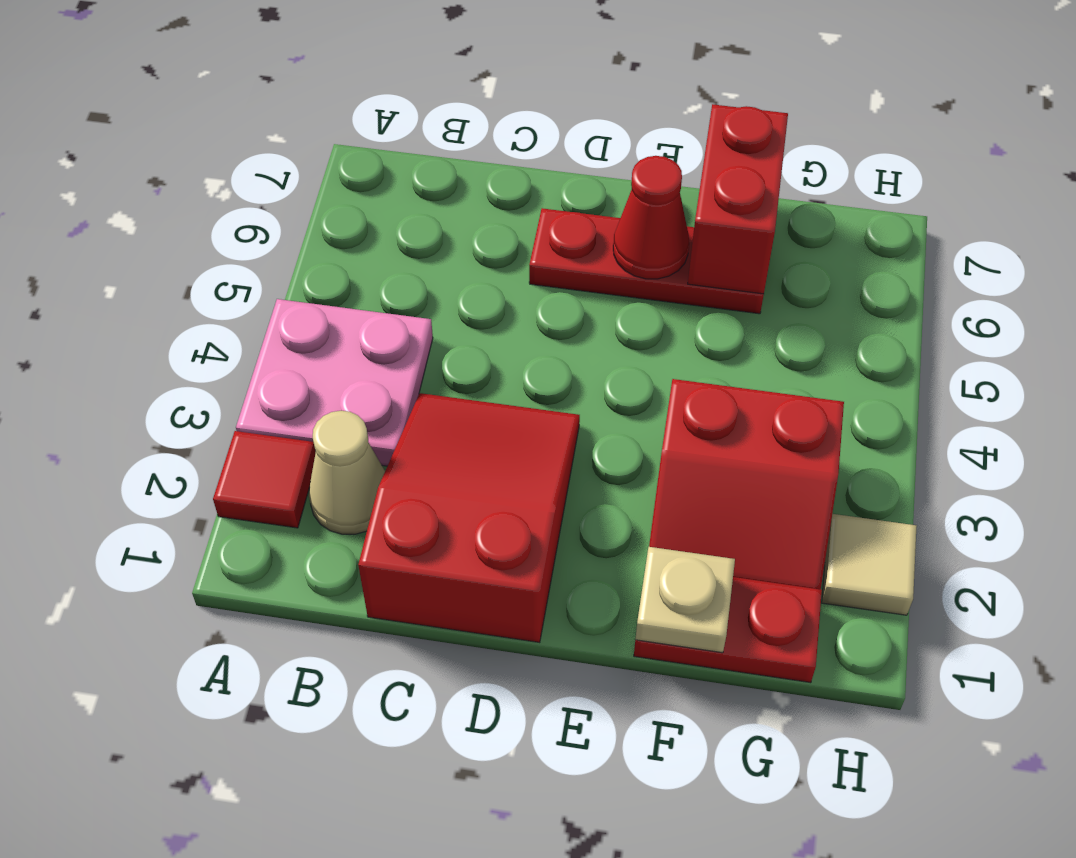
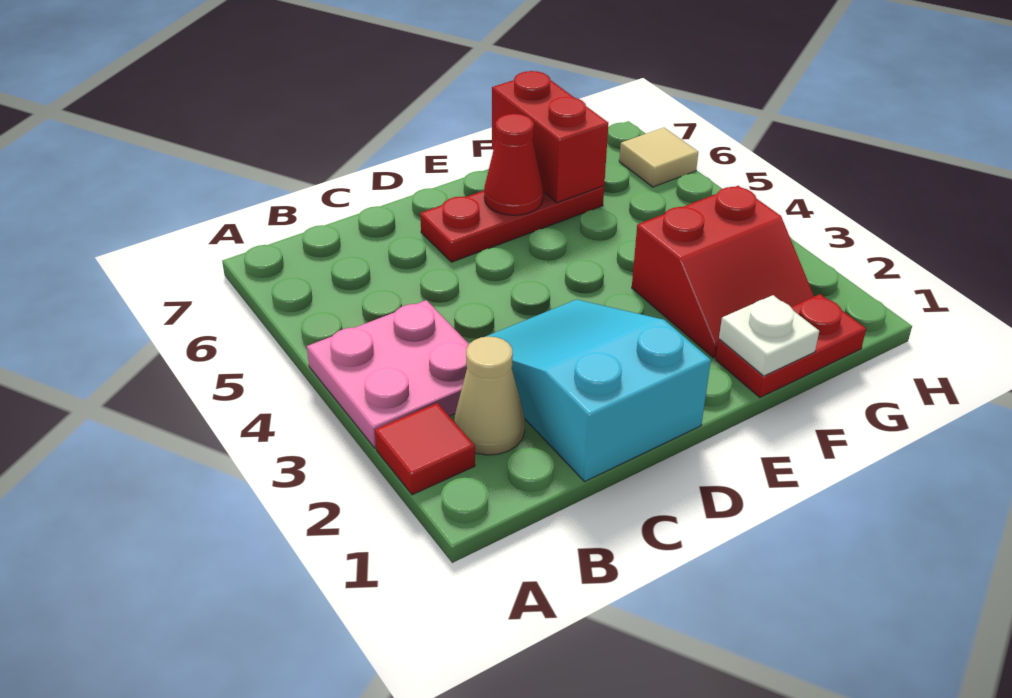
red 2x3 slope [358,393,580,643] -> cyan 2x3 slope [469,299,711,481]
tan 1x1 plate [635,547,735,653] -> white 1x1 plate [719,295,819,376]
tan 1x1 tile [822,514,917,615] -> tan 1x1 tile moved to [619,128,698,187]

